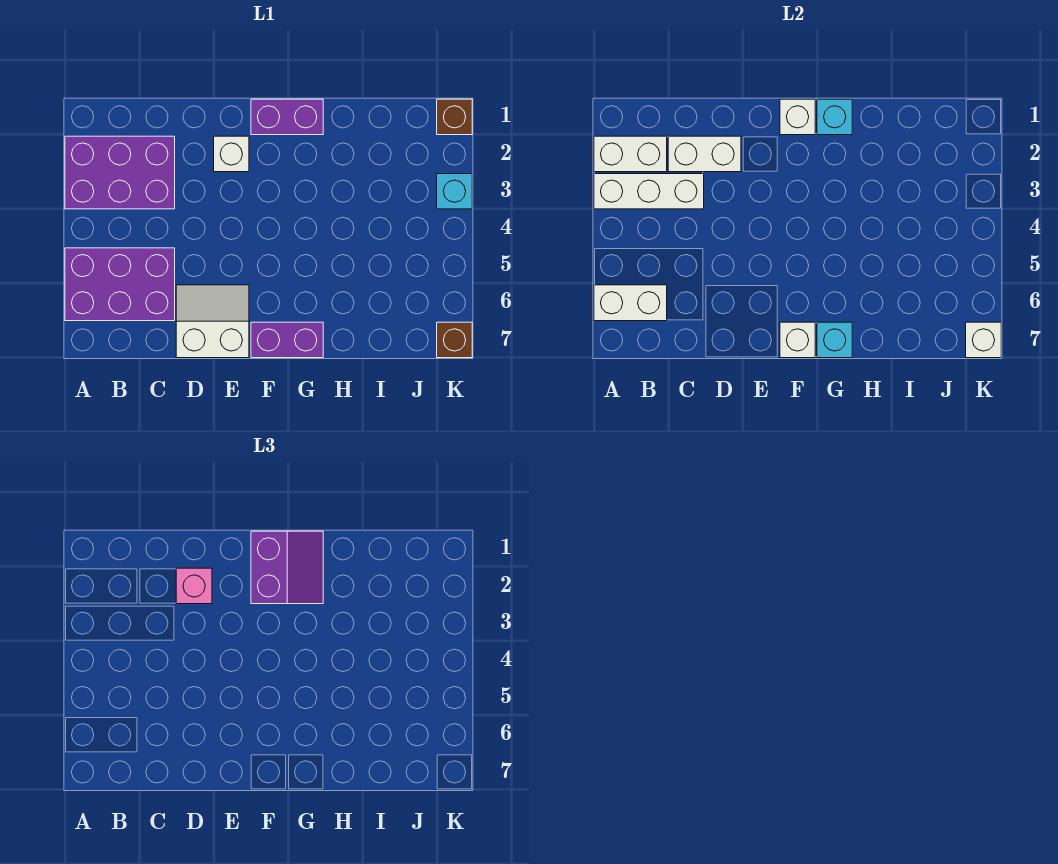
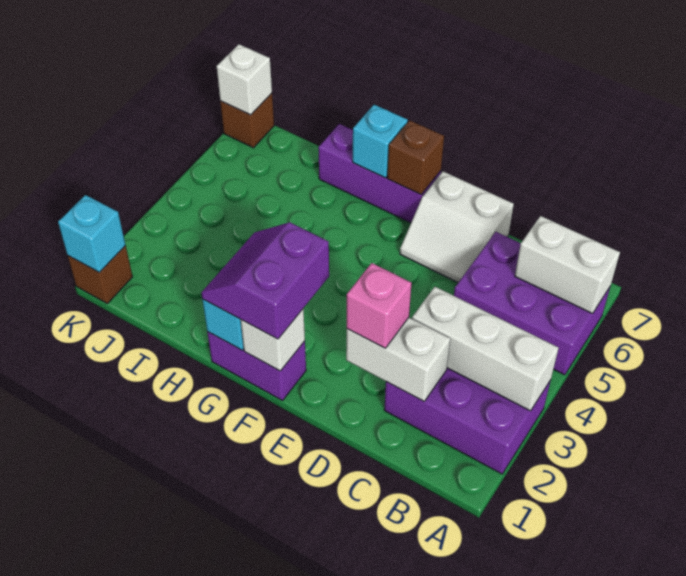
white 1x2 brick [594,136,667,172] -> none
white 1x1 brick [214,136,249,172] -> none
purple 1x2 brick [251,322,323,358] -> purple 1x3 brick [318,124,441,223]
white 1x1 brick [780,322,815,358] -> brown 1x1 brick [387,120,444,194]
cyan 1x1 brick [437,174,472,209] -> cyan 1x1 brick moved to [58,195,125,273]

